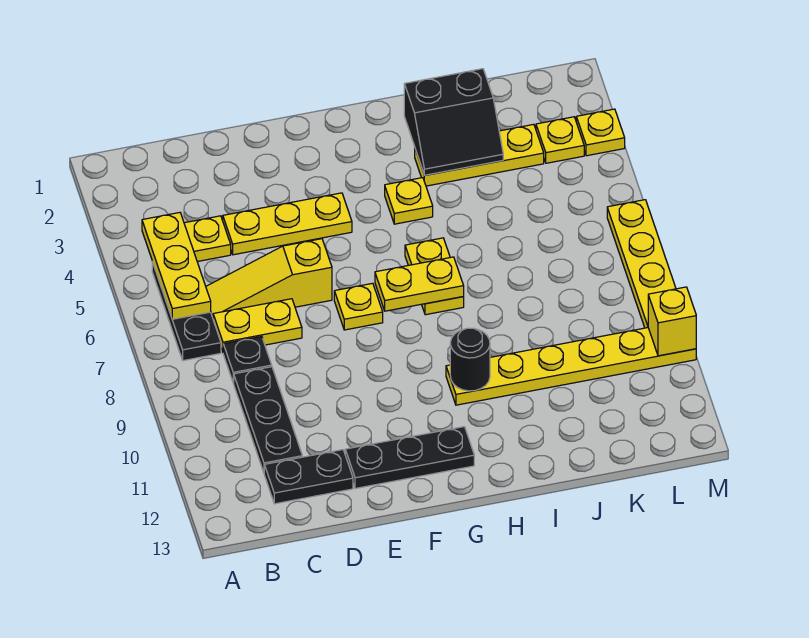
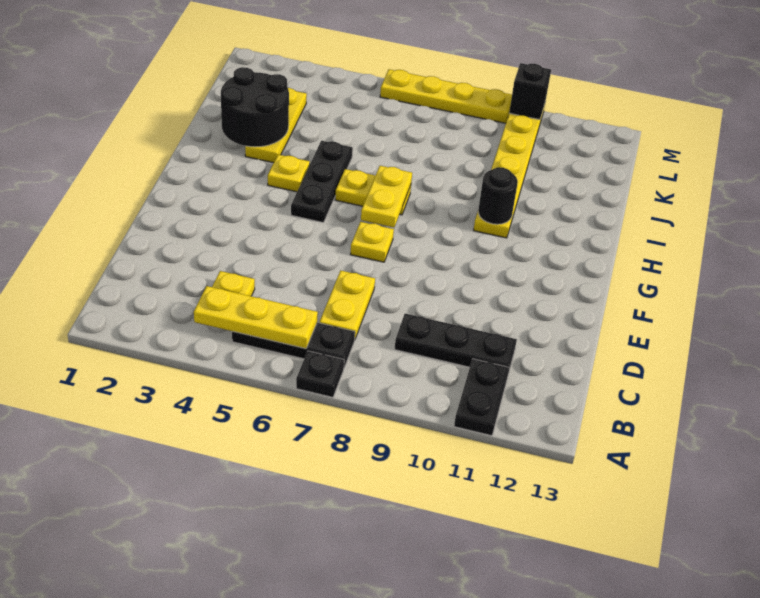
yellow 1x3 slope [206,239,332,317] -> none
black 1x1 plate [223,337,272,383] -> black 1x1 plate moved to [296,351,344,397]
black 1x2 plate [264,450,353,504] -> black 1x2 plate moved to [454,359,510,436]
yellow 1x3 plate [223,193,352,255] -> none
black 1x3 plate [345,427,474,489] -> black 1x3 plate moved to [291,141,353,223]
black 2x2 slope [404,69,503,175] -> black 2x2 round brick [221,67,289,147]
yellow 1x1 plate [536,117,584,163] -> none
yellow 1x1 plate [576,109,625,156] -> none
yellow 1x1 brick [648,287,696,356] -> black 1x1 brick [509,63,551,120]

